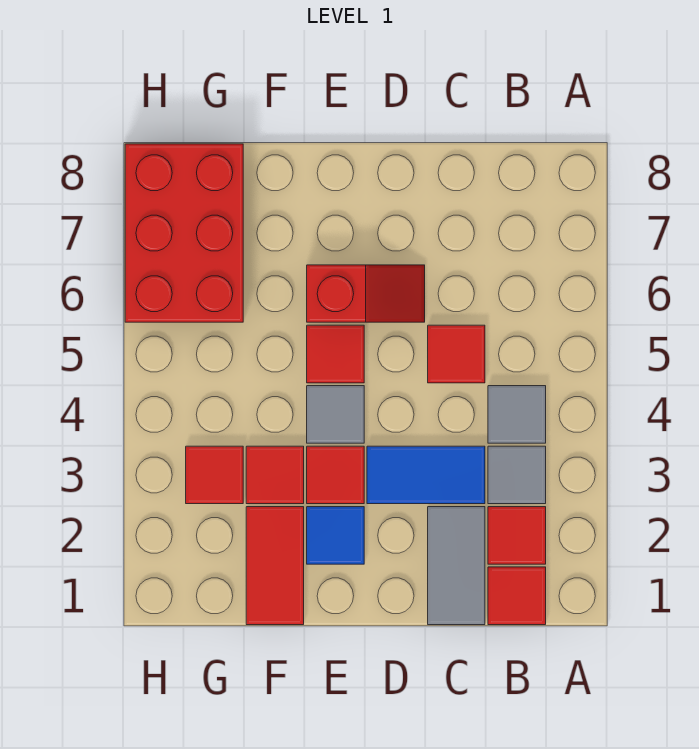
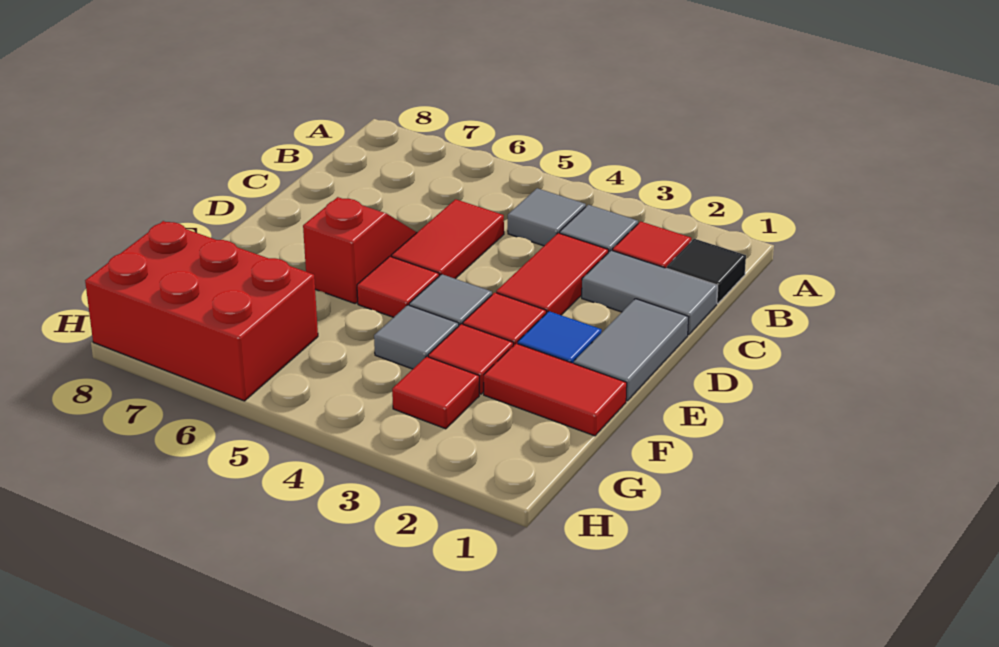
red 1x1 tile [488,567,546,625] -> black 1x1 tile [667,239,746,303]
blue 1x2 tile [367,446,485,504] -> red 1x2 tile [496,233,608,315]
red 1x1 tile [428,325,485,383] -> red 1x2 tile [391,199,504,279]
none -> grey 1x2 tile [574,299,689,401]
none -> grey 1x1 tile [374,305,459,369]

